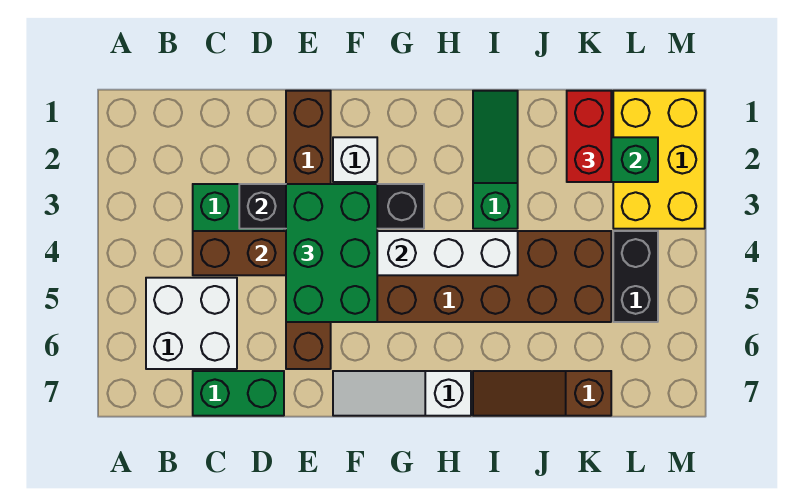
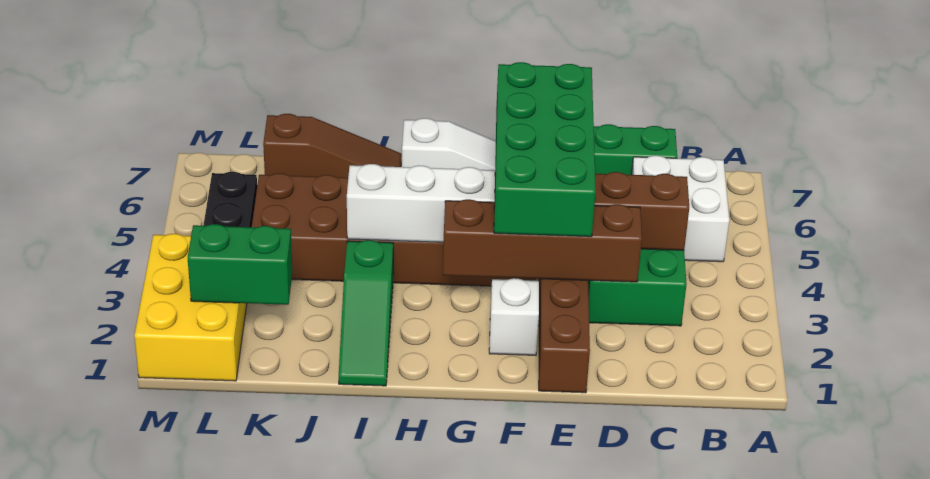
black 1x4 brick [239,184,424,229] -> brown 1x4 brick [443,199,642,282]
green 2x3 brick [286,184,377,322] -> green 2x4 brick [494,62,596,237]
red 1x2 brick [567,91,611,182] -> none

